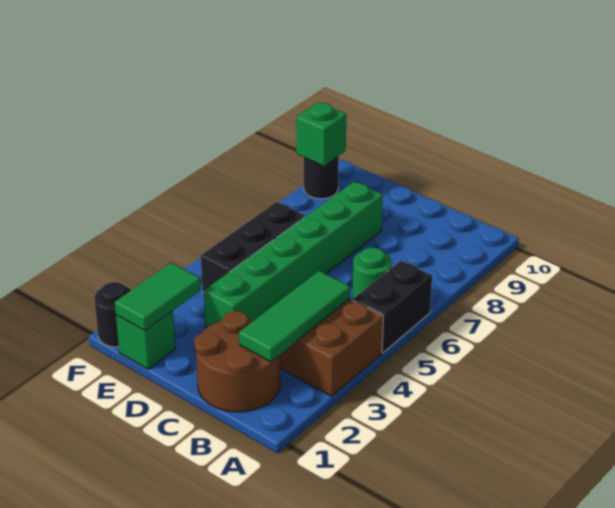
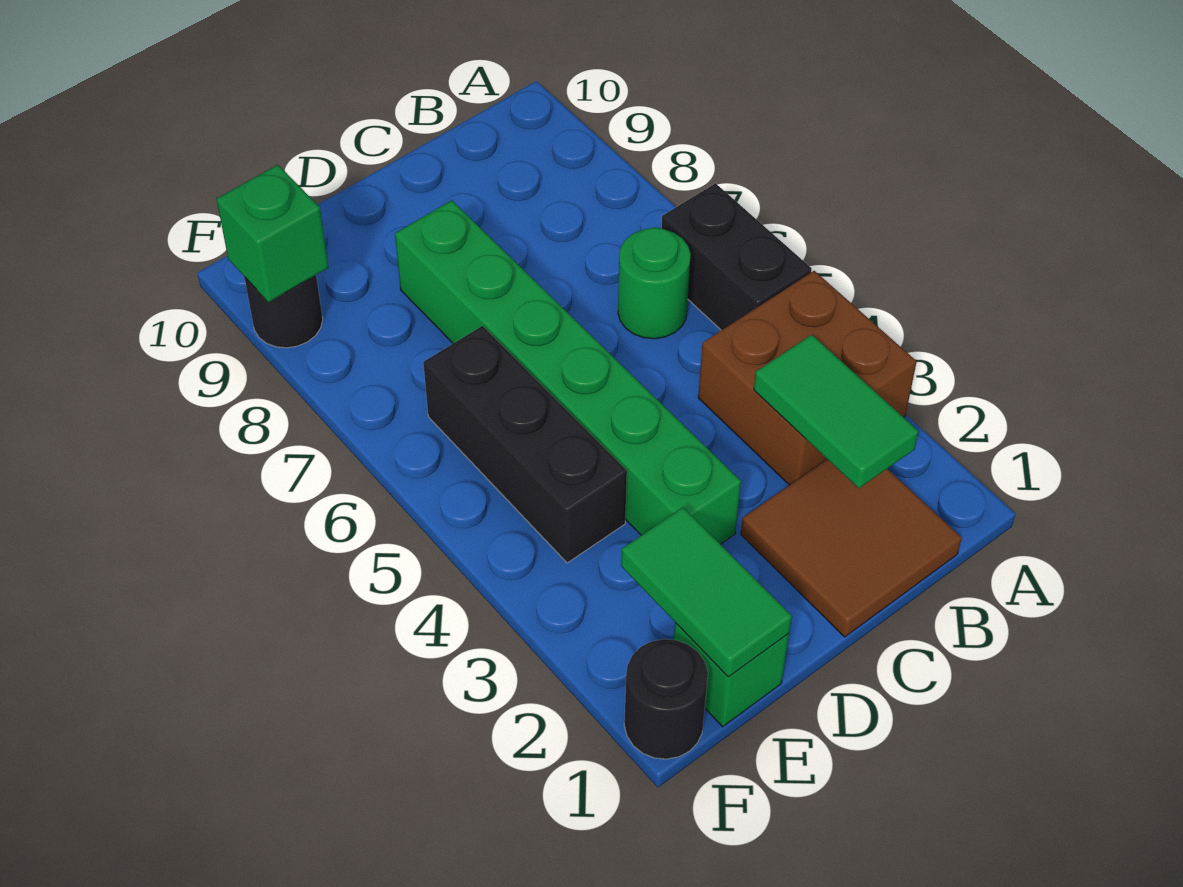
brown 2x2 round brick [194,311,281,412] -> brown 2x2 tile [741,459,962,637]
green 1x3 tile [239,271,350,362] -> green 1x2 tile [754,335,919,488]

